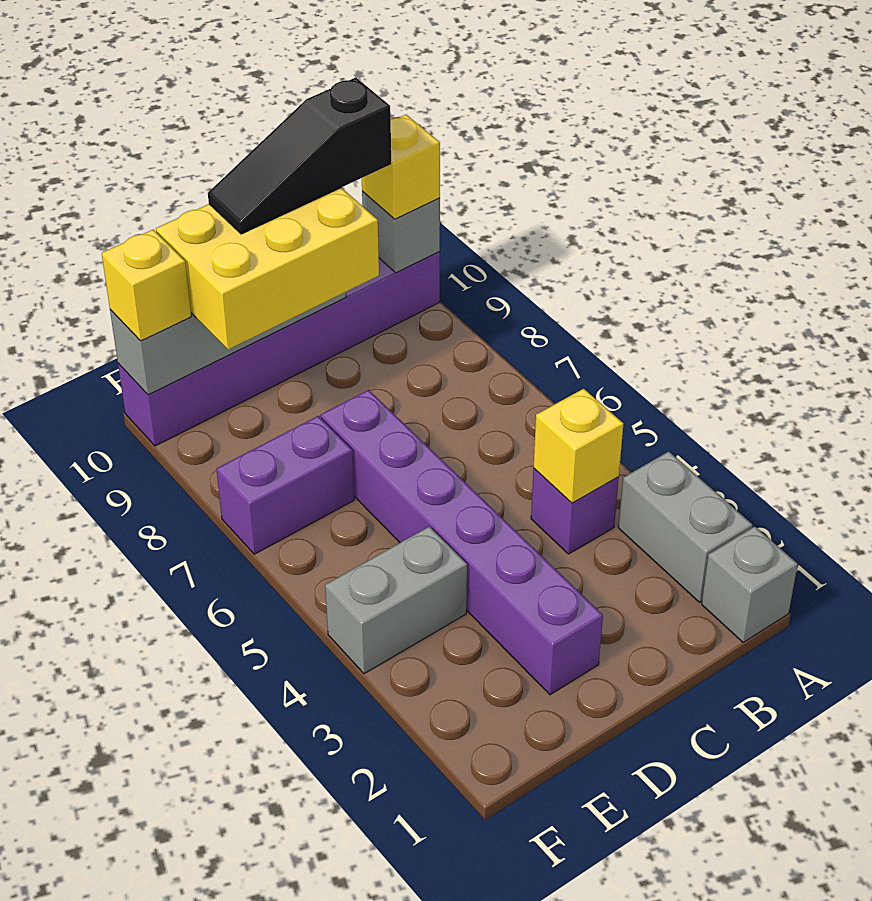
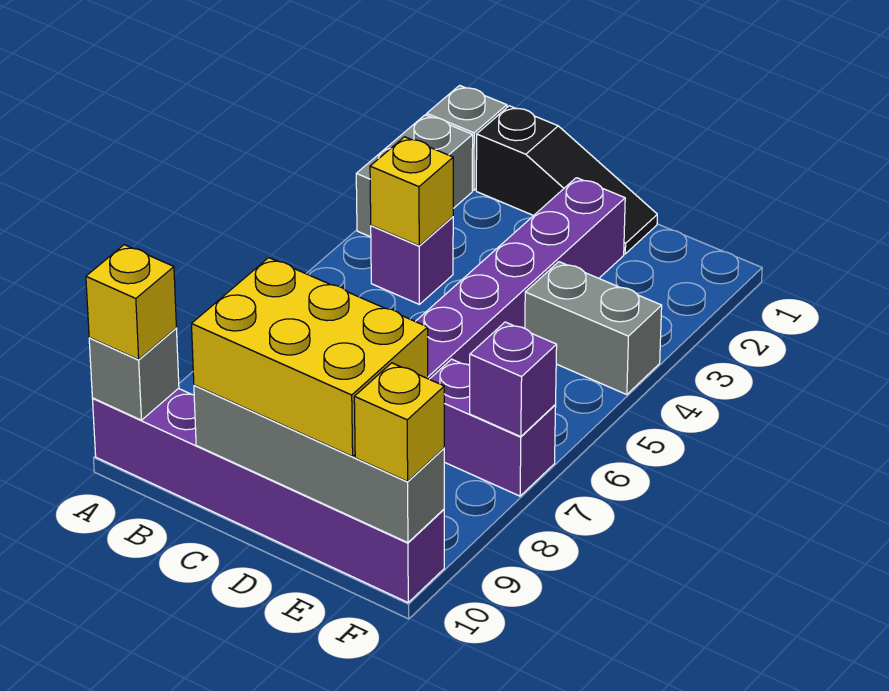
black 1x3 slope [208,78,391,234] -> black 1x3 slope moved to [476,106,657,254]
none -> purple 1x1 brick [470,322,557,437]

